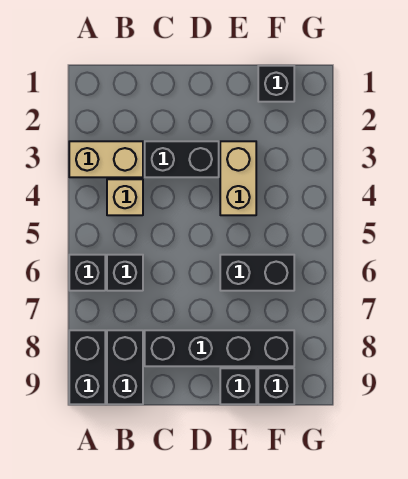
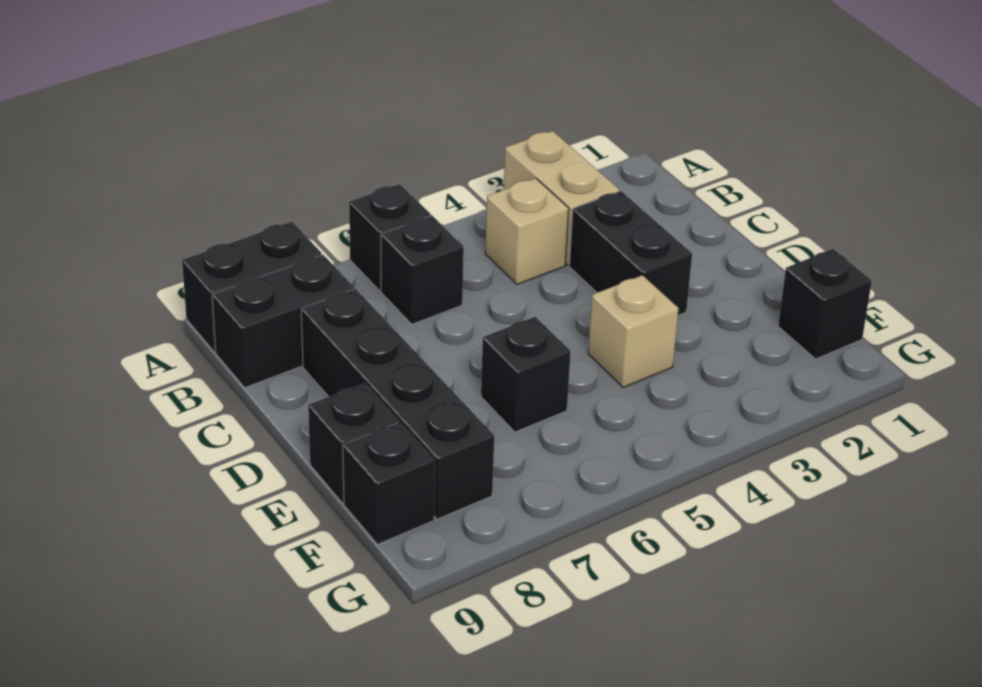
tan 1x2 brick [220,141,256,215] -> tan 1x1 brick [588,275,679,388]
black 1x2 brick [220,255,294,291] -> black 1x1 brick [481,317,571,432]

